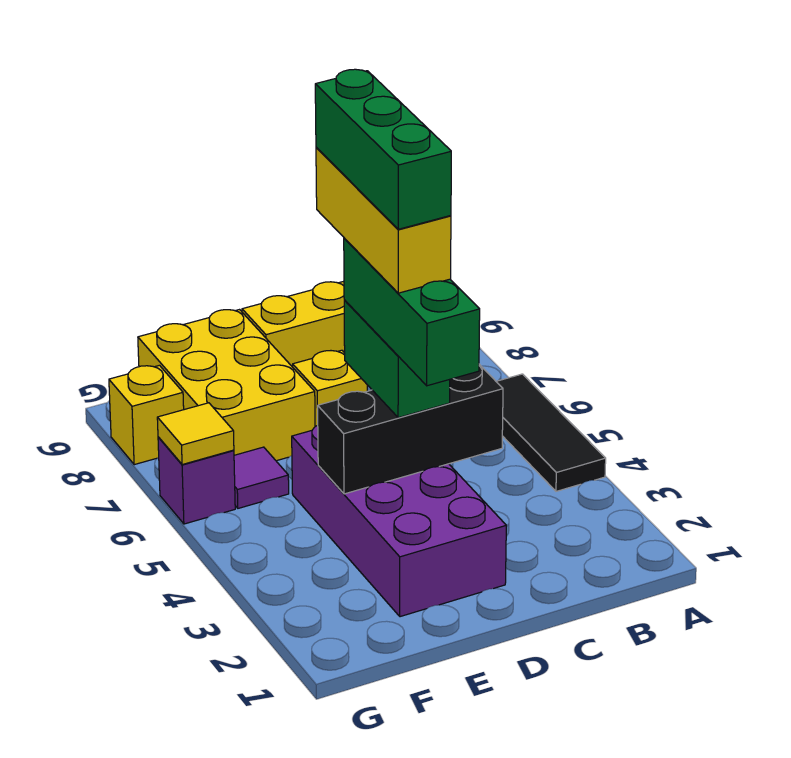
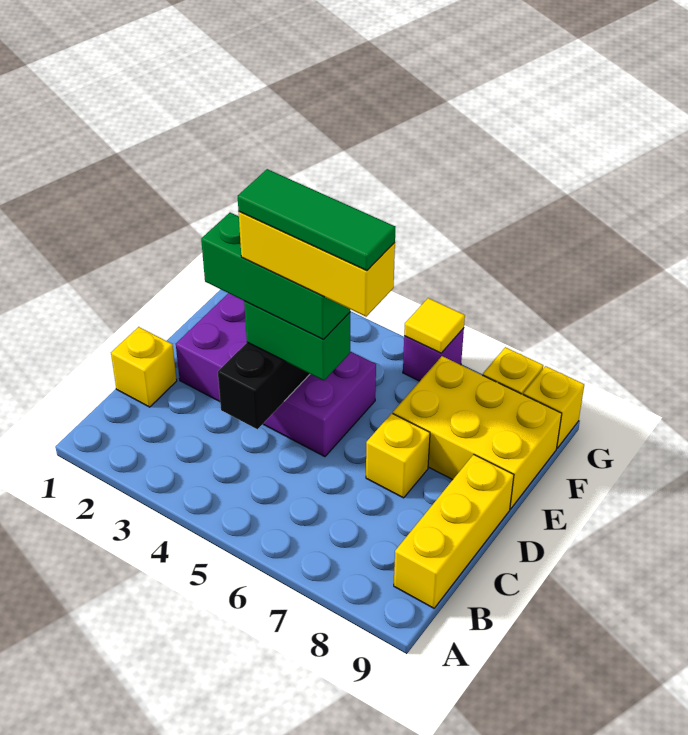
black 1x3 tile [496,374,606,491] -> none
none -> yellow 1x1 brick [111,327,177,407]
green 1x3 brick [315,69,451,229] -> green 1x3 tile [238,169,395,271]
purple 1x1 tile [234,447,289,508] -> none
none -> yellow 1x1 brick [523,366,584,448]

